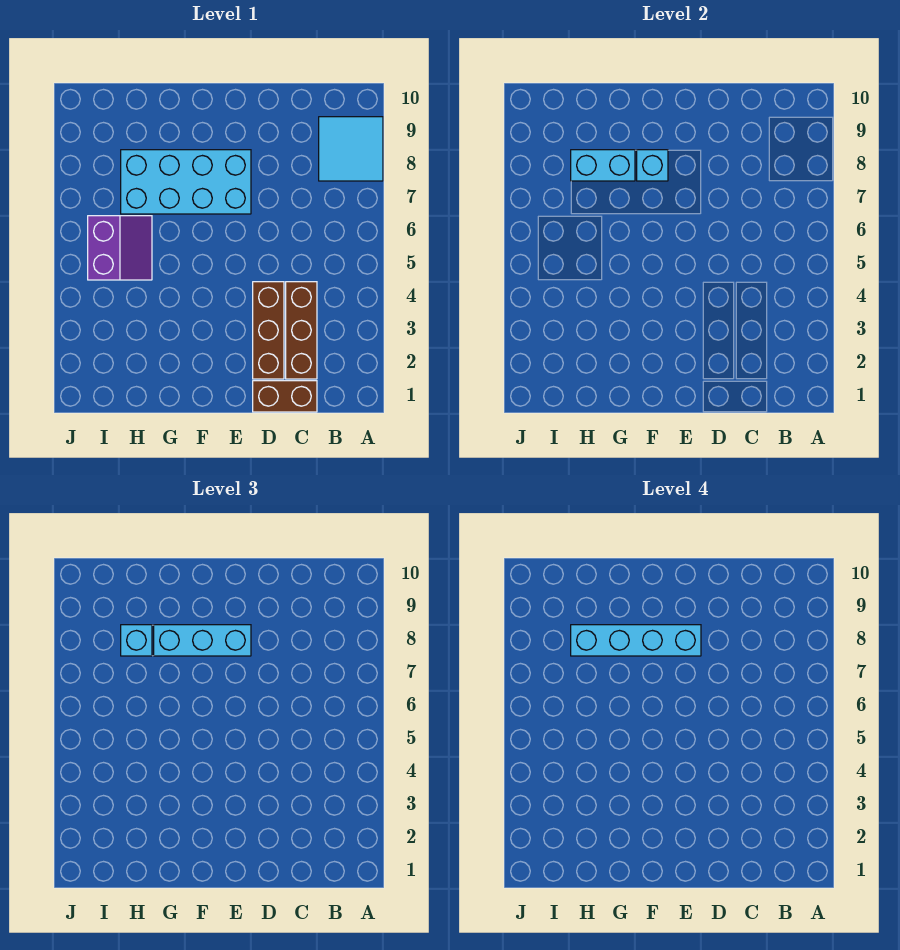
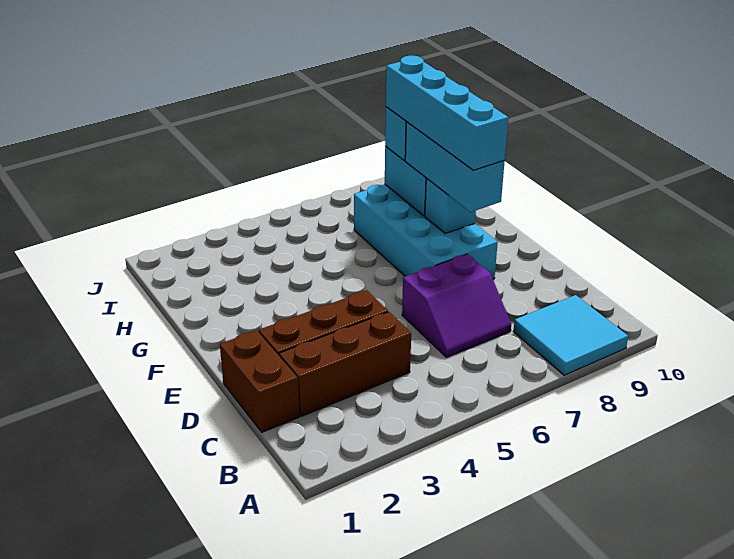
purple 2x2 slope [88,216,152,280] -> purple 2x2 slope moved to [402,254,511,357]

